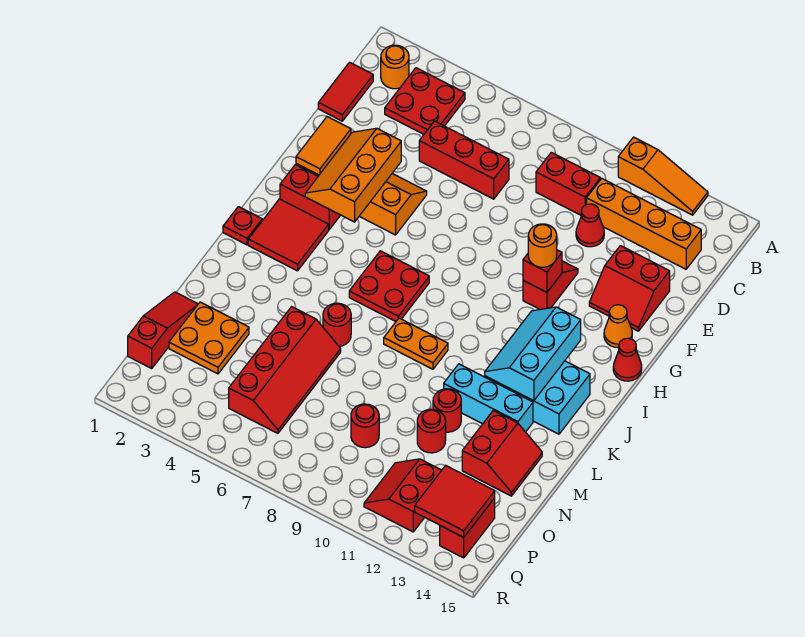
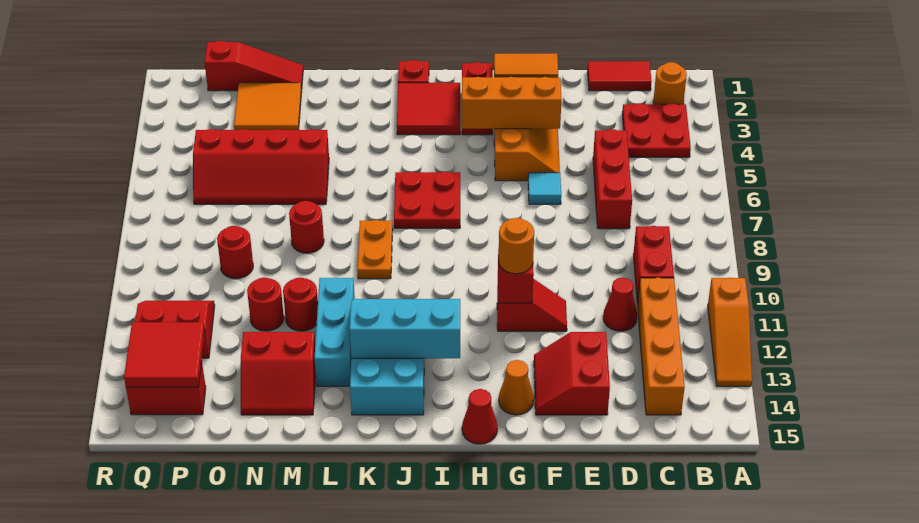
none -> cyan 1x1 tile [528,173,561,204]
red 1x1 round brick [323,303,351,347] -> red 1x1 round brick moved to [289,201,324,253]
orange 2x2 plate [169,302,249,374] -> orange 2x2 tile [234,83,302,130]

